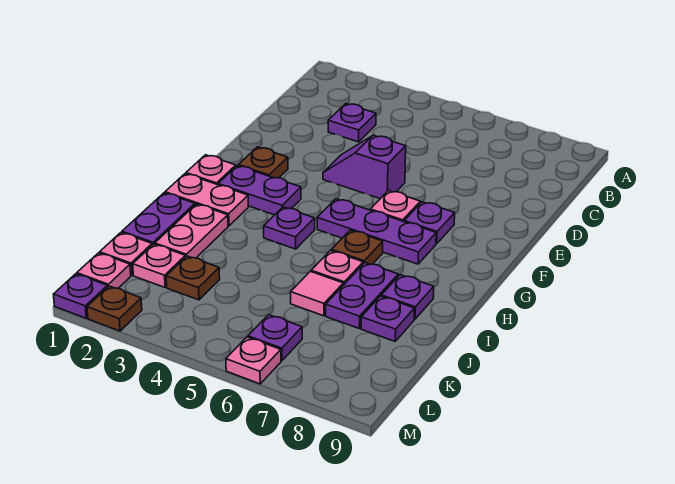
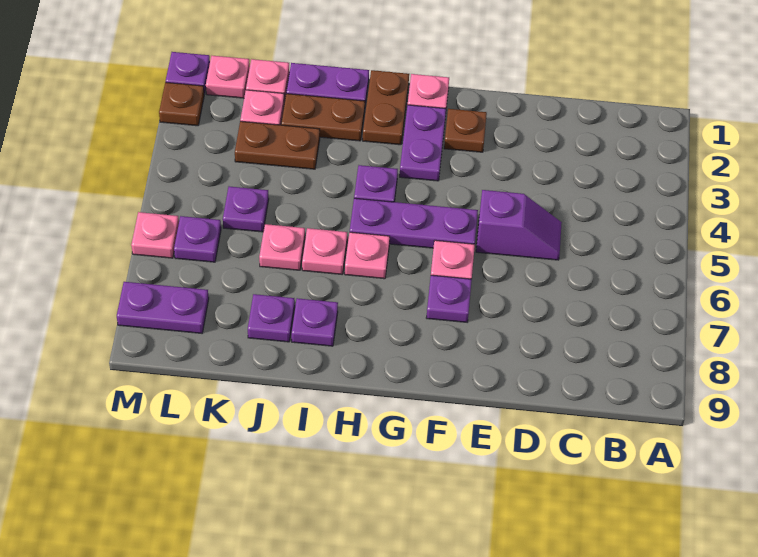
purple 1x1 plate [328,104,376,142] -> purple 1x1 plate moved to [223,186,269,232]
purple 1x2 slope [323,135,406,199] -> purple 1x2 slope turned to [476,190,562,260]
purple 1x3 plate [317,199,436,264] -> purple 1x3 plate turned to [350,198,478,248]
pink 1x2 plate [165,174,248,226] -> brown 1x2 plate [363,70,409,145]
brown 1x1 plate [331,230,383,264] -> pink 1x1 plate [345,232,390,279]
pink 1x2 plate [155,204,228,258] -> brown 1x2 plate [281,94,365,141]
purple 1x2 plate [326,263,398,328] -> purple 1x2 plate moved to [117,282,209,333]
pink 1x1 tile [291,271,343,316] -> pink 1x1 plate [259,224,305,270]
brown 1x1 plate [166,256,220,300] -> brown 1x2 plate [235,121,320,169]

